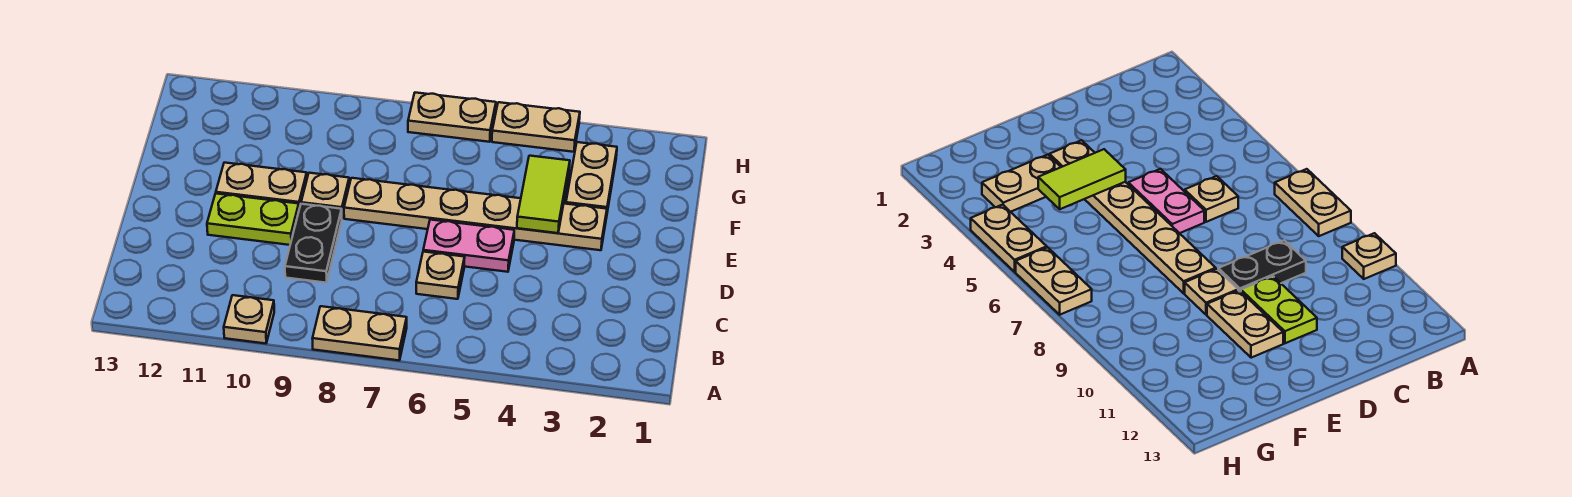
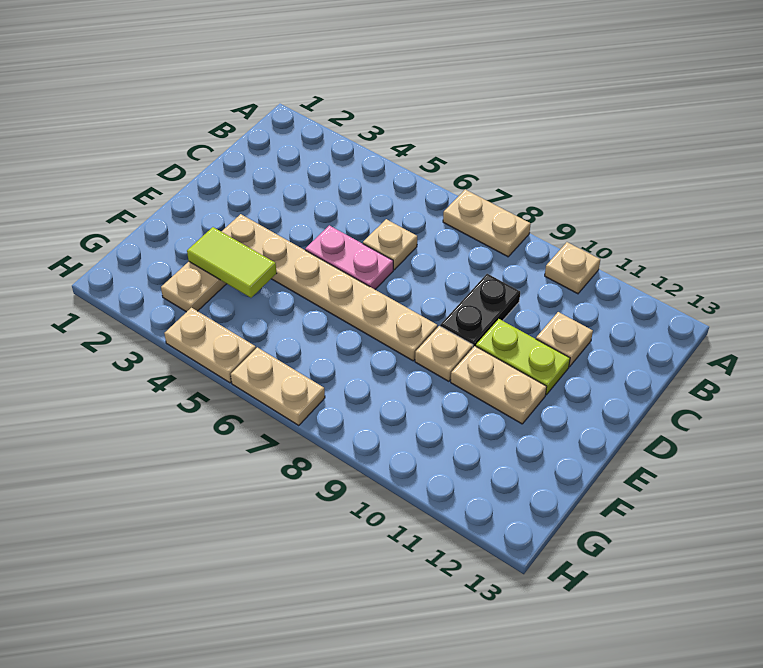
none -> tan 1x1 plate [536,312,593,367]
lime 1x2 tile [517,156,570,233] -> lime 1x2 tile turned to [187,227,276,298]

